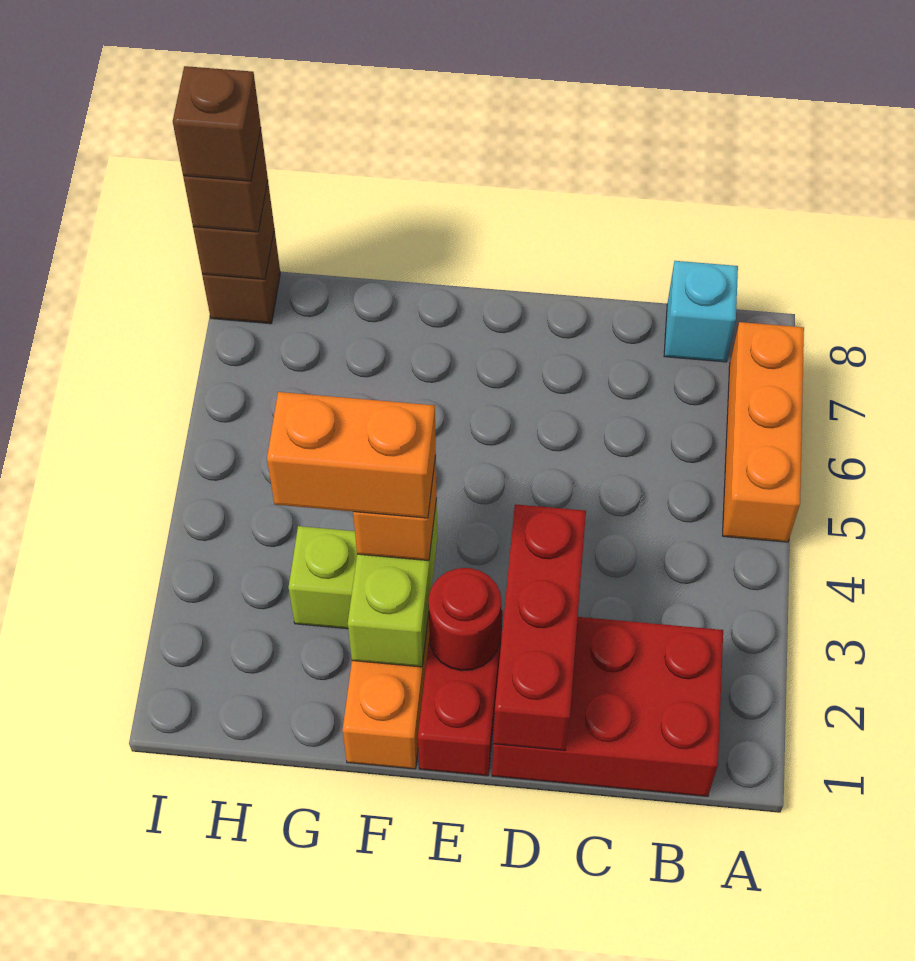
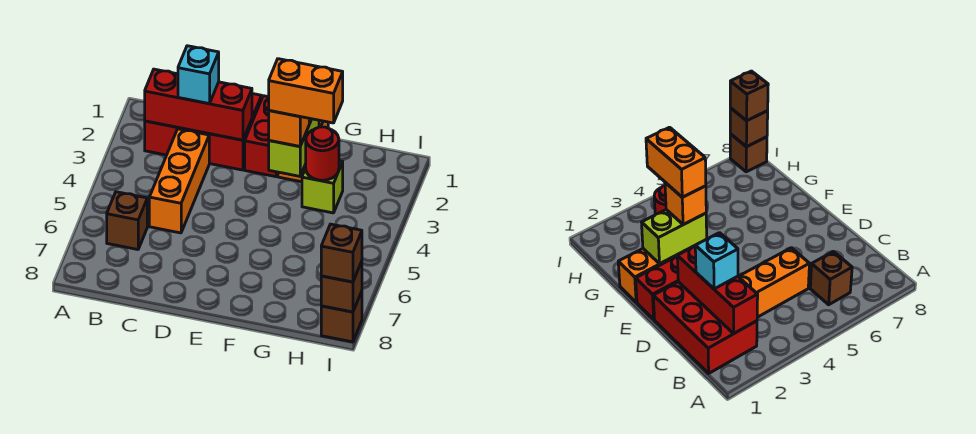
orange 1x3 brick [723,322,804,542] -> orange 1x3 brick moved to [149,129,209,233]
cyan 1x1 brick [664,261,738,362] -> cyan 1x1 brick moved to [178,46,219,104]
red 1x3 brick [493,504,586,751] -> red 1x3 brick turned to [145,69,252,140]
red 1x1 round brick [429,568,501,671] -> red 1x1 round brick moved to [306,127,339,180]
brown 1x1 brick [173,66,261,181] -> brown 1x1 brick moved to [107,192,147,249]

